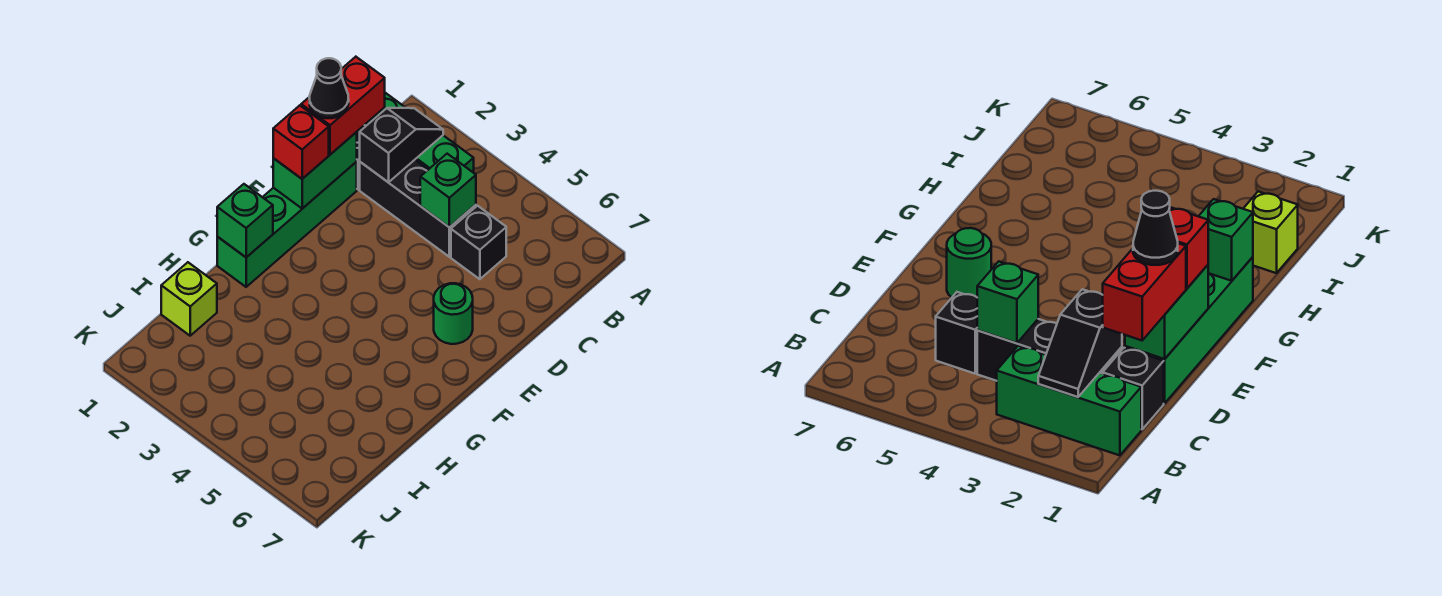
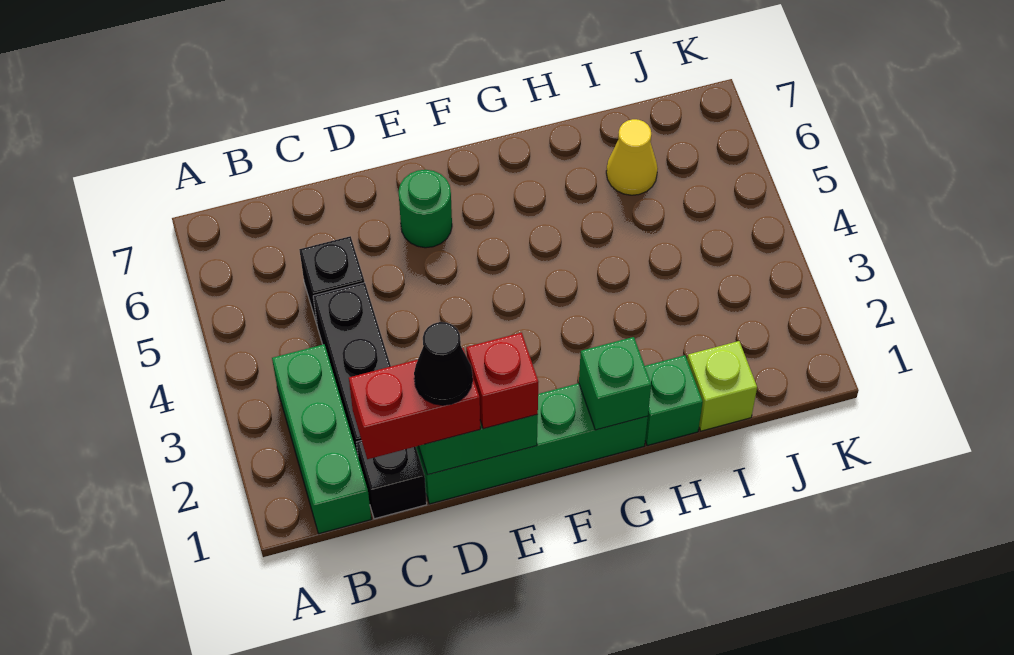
black 1x2 slope [360,108,443,182] -> none
green 1x1 brick [420,154,476,227] -> green 1x1 brick moved to [645,355,703,446]
none -> yellow 1x1 cone [606,119,658,195]

